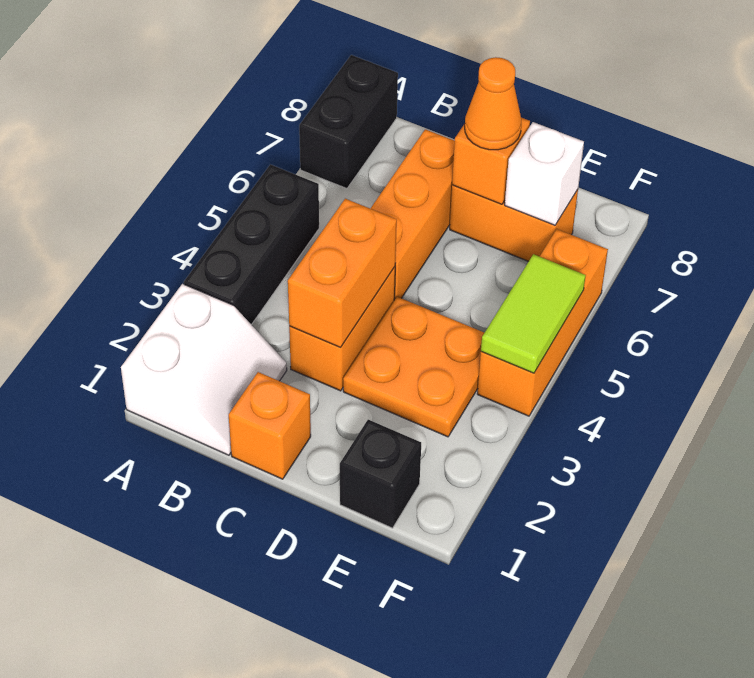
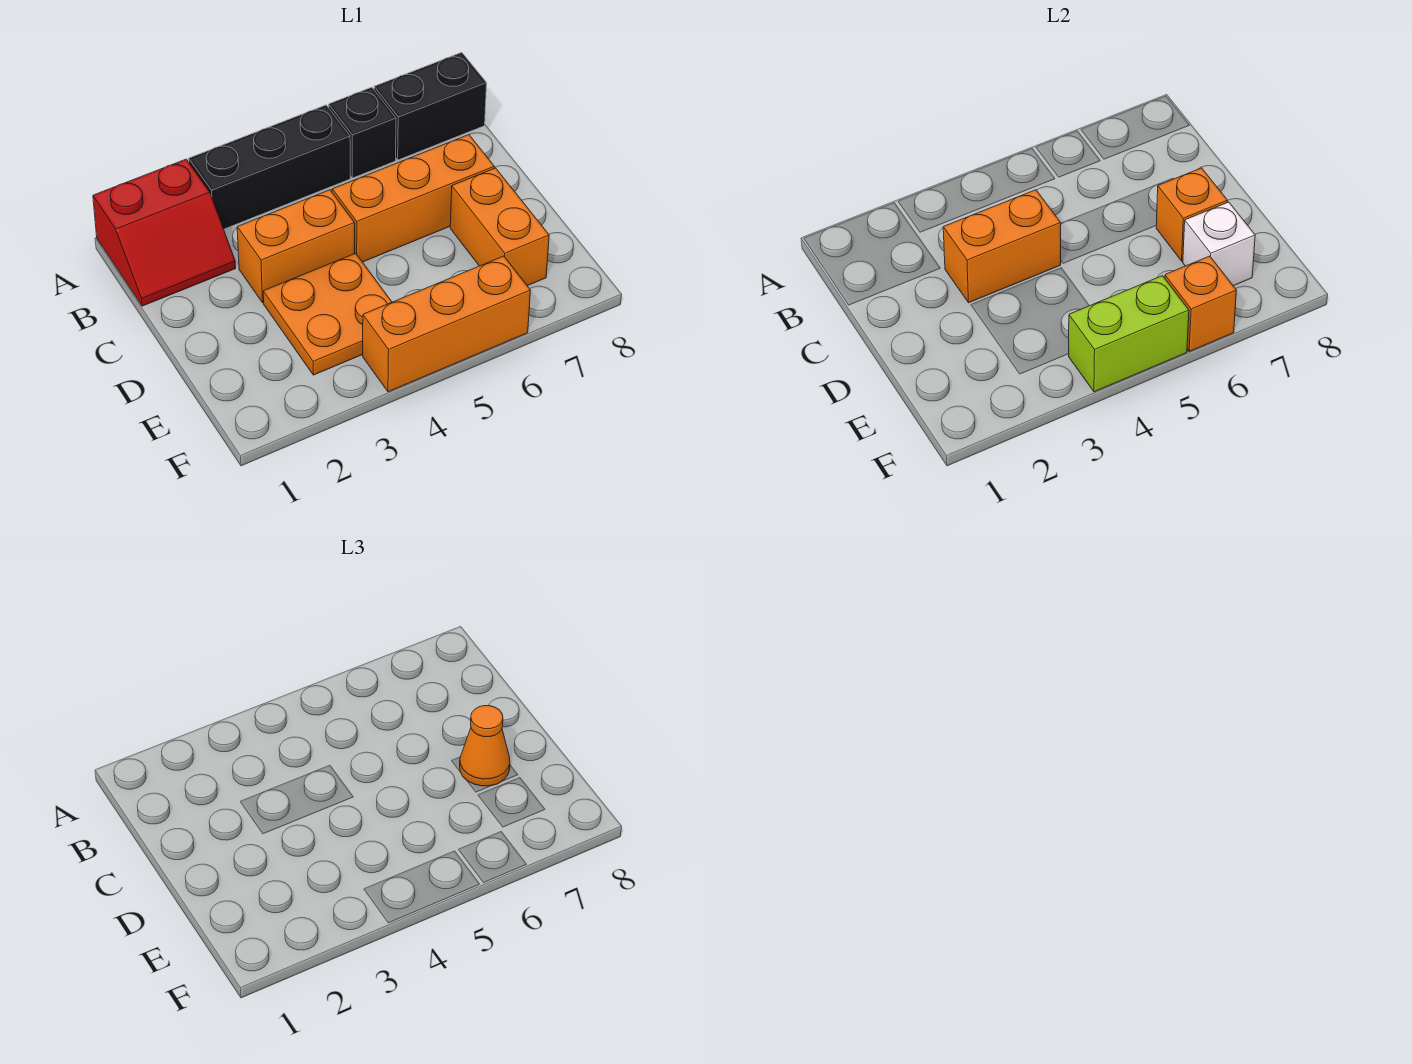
white 2x2 slope [121,284,287,455] -> red 2x2 slope [93,159,236,306]
orange 1x1 brick [229,372,311,479] -> orange 1x1 brick moved to [1165,256,1237,351]
black 1x1 brick [340,420,421,528] -> black 1x1 brick moved to [329,87,396,178]
lime 1x2 tile [481,254,586,373] -> lime 1x2 brick [1069,276,1189,392]

